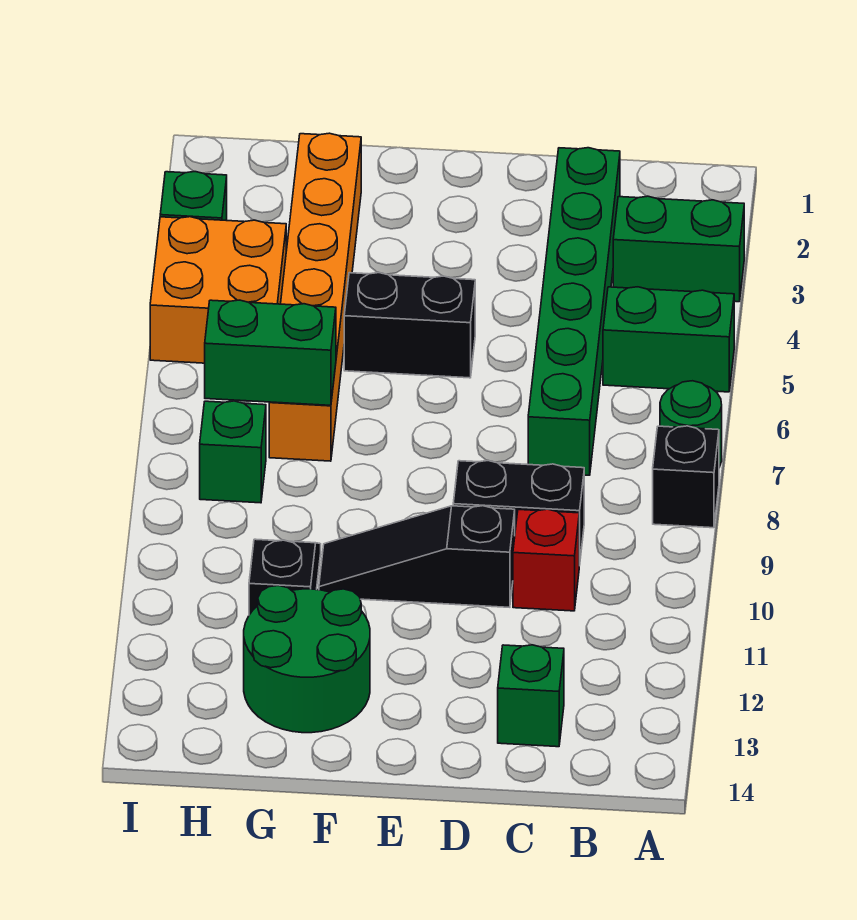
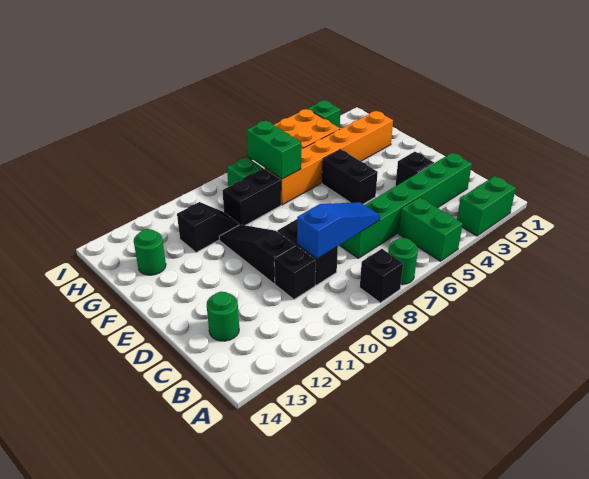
green 1x2 brick [613,196,744,302] -> green 1x2 brick turned to [457,176,516,236]
none -> blue 1x3 slope [297,202,380,259]
red 1x1 brick [513,509,579,611] -> black 1x1 brick [274,246,316,299]
green 1x1 brick [498,645,564,747] -> green 1x1 round brick [207,292,239,341]
none -> black 1x1 brick [395,152,434,186]
green 2x2 round brick [244,586,370,733] -> green 1x1 round brick [134,229,166,275]
none -> black 1x2 brick [222,169,281,225]

